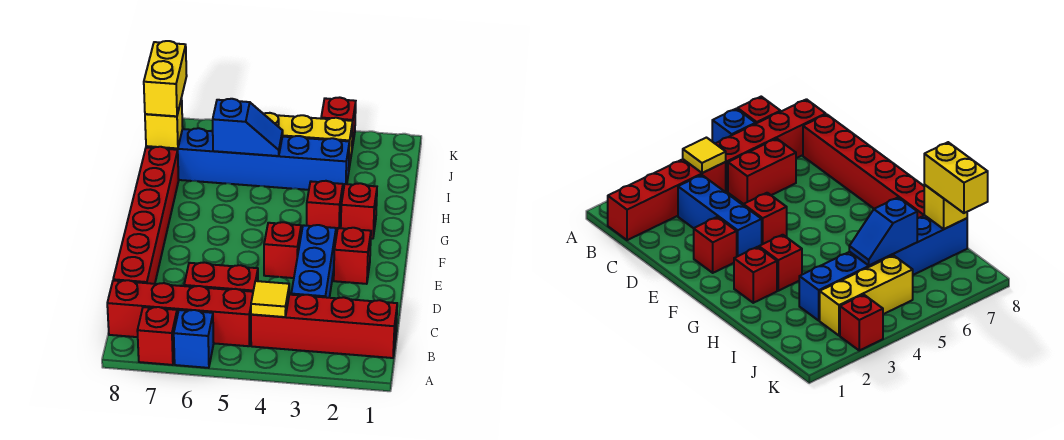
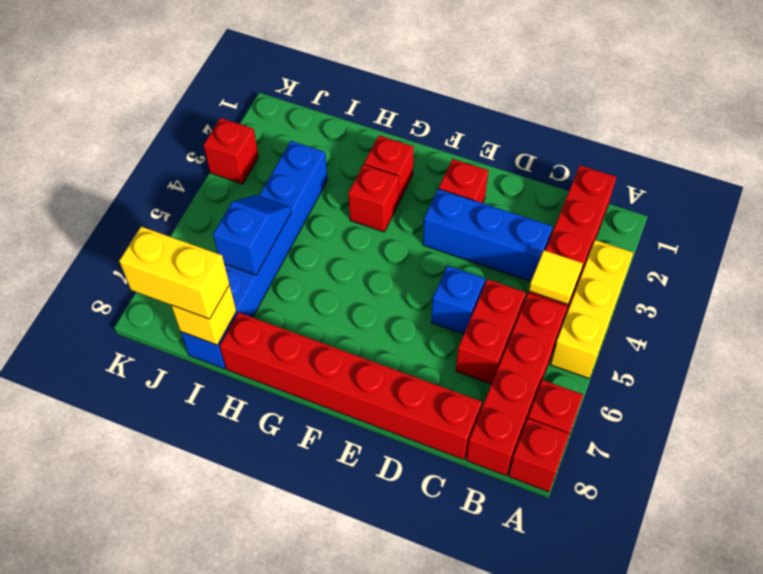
blue 1x1 brick [174,310,214,368] -> blue 1x1 brick moved to [431,266,485,334]
red 1x1 brick [264,222,301,278] -> red 1x1 brick moved to [509,418,570,492]
yellow 1x3 brick [264,113,353,167] -> yellow 1x3 brick moved to [550,240,633,378]

